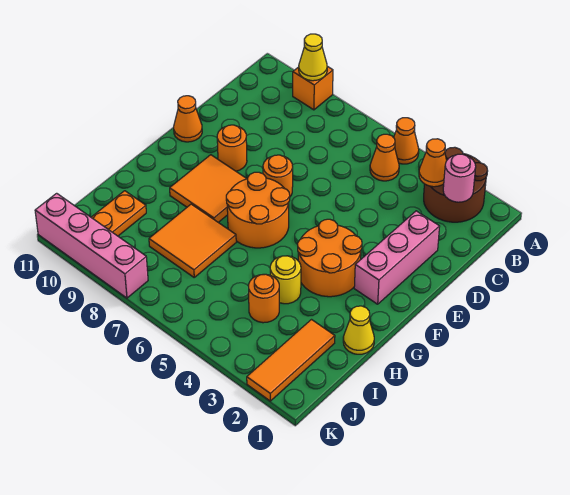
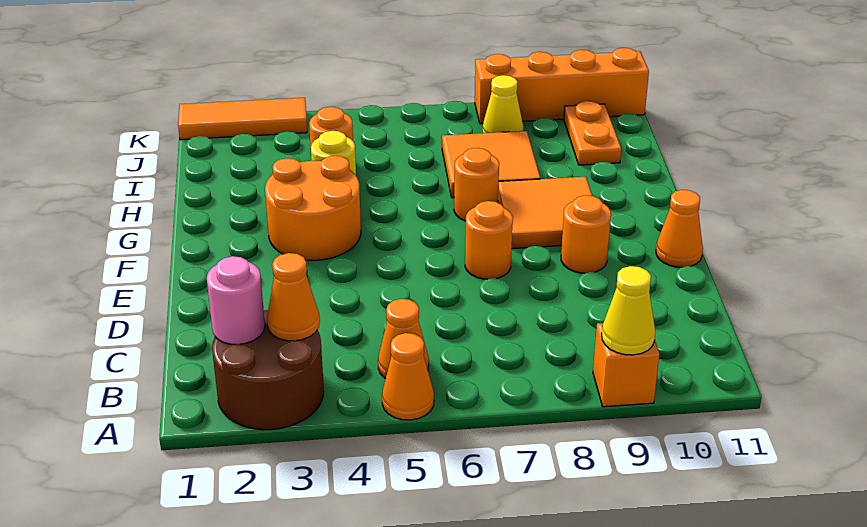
pink 1x3 brick [354,211,440,304] -> none
orange 2x2 round brick [226,172,290,248] -> orange 1x1 round brick [454,148,499,221]
yellow 1x1 cone [343,306,374,354] -> yellow 1x1 cone moved to [483,75,523,133]
orange 1x3 tile [247,320,335,401] -> orange 1x3 tile turned to [178,98,307,140]
pink 1x4 brick [35,193,148,298] -> orange 1x4 brick [475,48,649,124]

